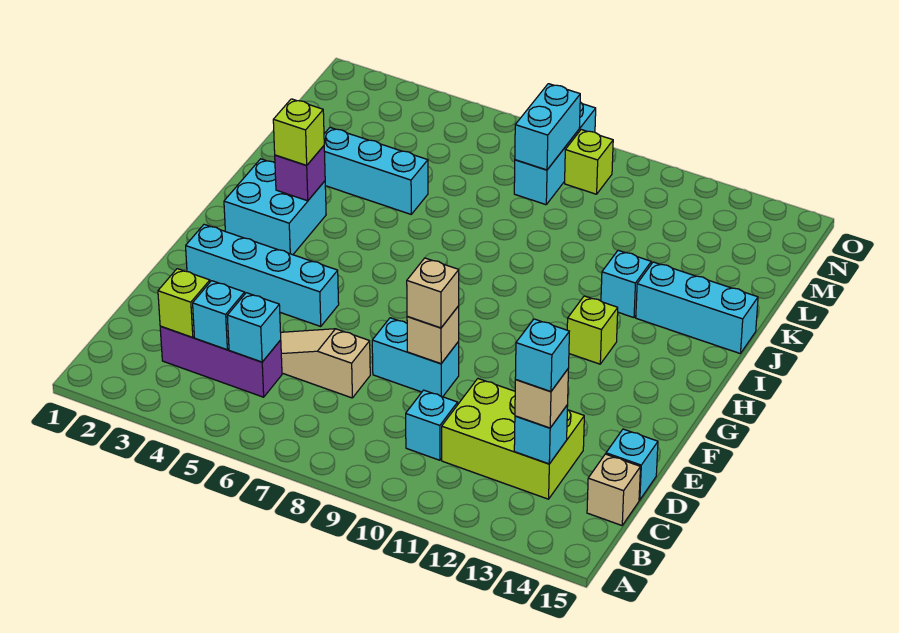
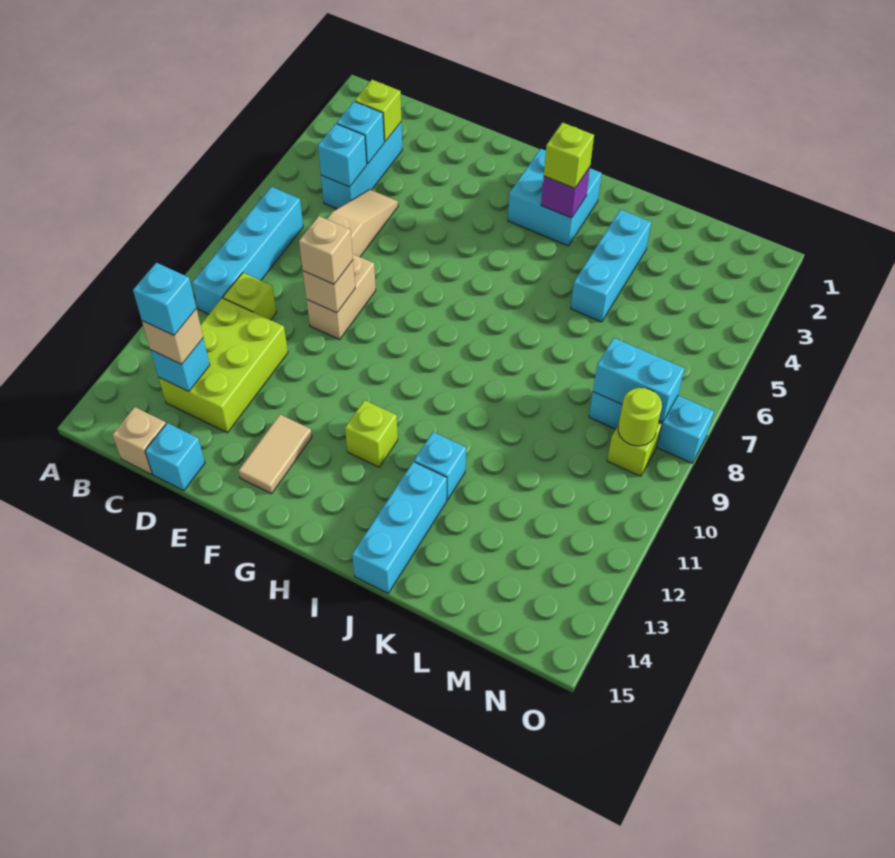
purple 1x3 brick [160,326,282,397] -> cyan 1x3 brick [321,122,402,209]
cyan 1x1 brick [406,390,458,460] -> lime 1x1 brick [223,273,277,320]
cyan 1x2 brick [372,318,459,397] -> tan 1x2 brick [307,254,376,340]
cyan 1x4 brick [186,224,339,327] -> cyan 1x4 brick moved to [192,187,303,314]
none -> tan 1x2 tile [239,415,312,494]
none -> lime 1x1 round brick [618,388,662,446]

